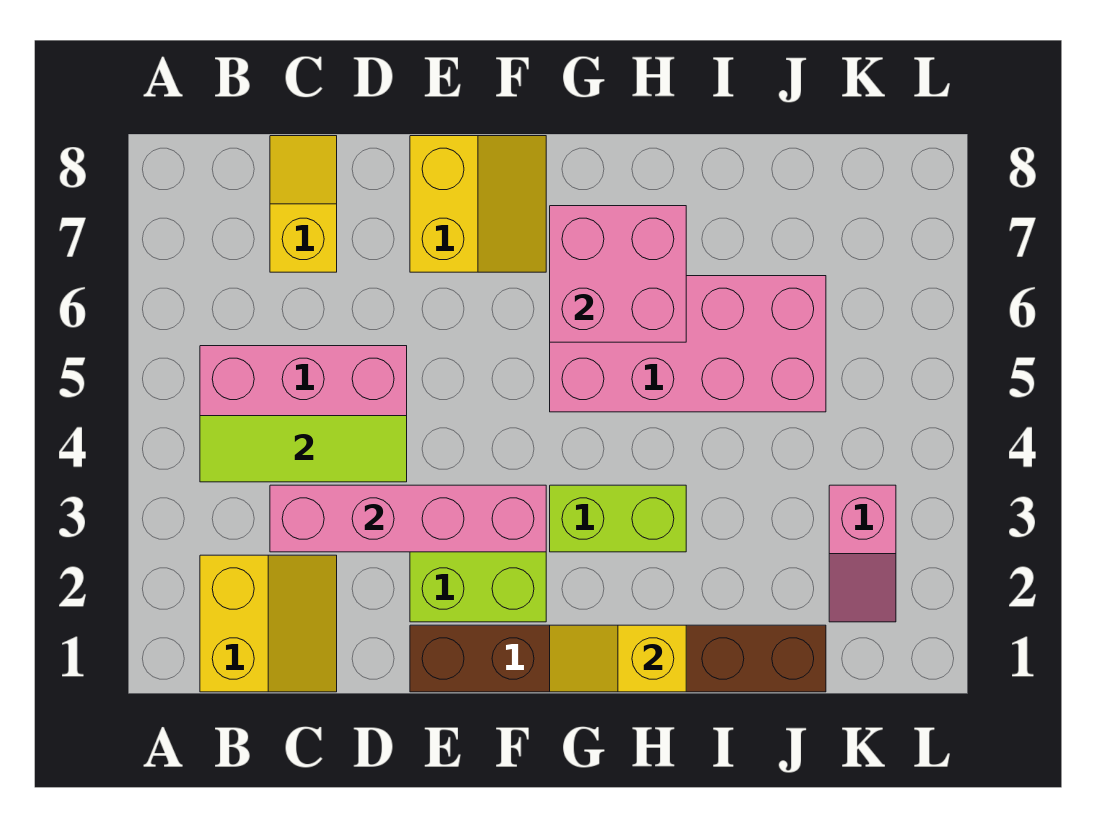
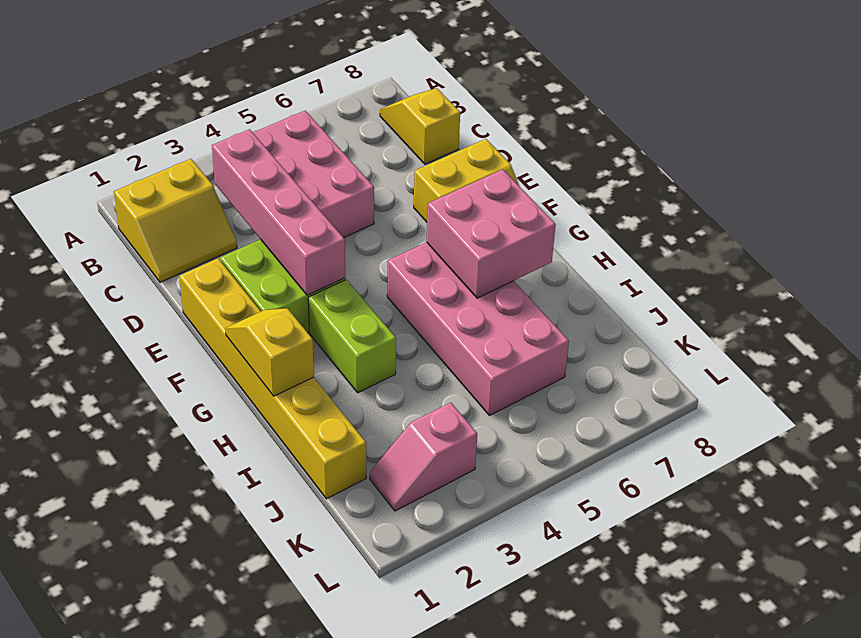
lime 1x3 tile [200,416,407,482] -> none
yellow 1x2 slope [270,136,337,272] -> yellow 1x2 slope turned to [380,88,460,164]
brown 1x6 brick [410,625,826,692] -> yellow 1x6 brick [179,258,366,499]

